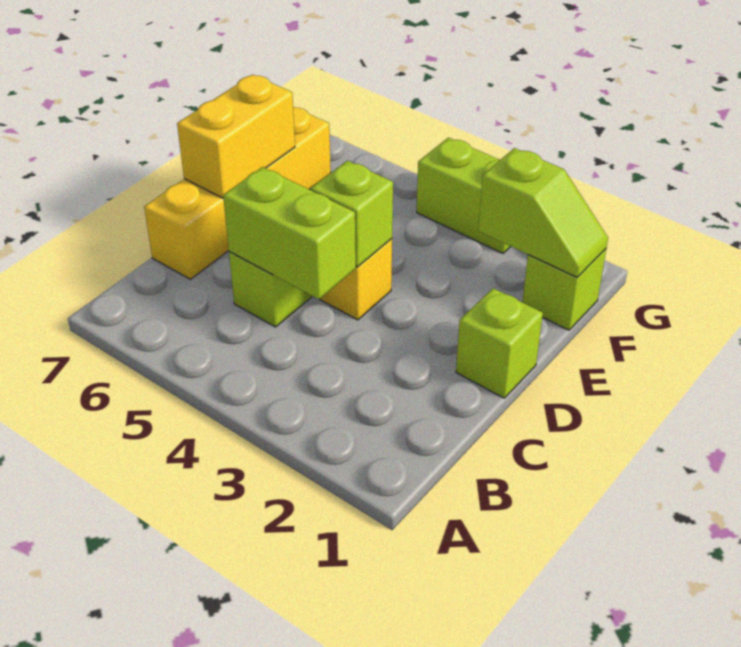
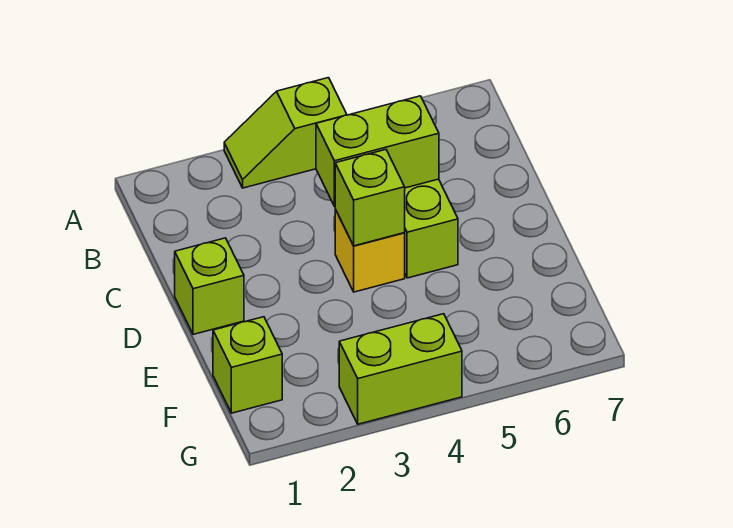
yellow 1x4 brick [144,107,331,279] -> none
yellow 1x2 brick [177,75,295,198] -> none
lime 1x2 slope [478,148,608,277] -> lime 1x2 slope moved to [224,78,347,188]

